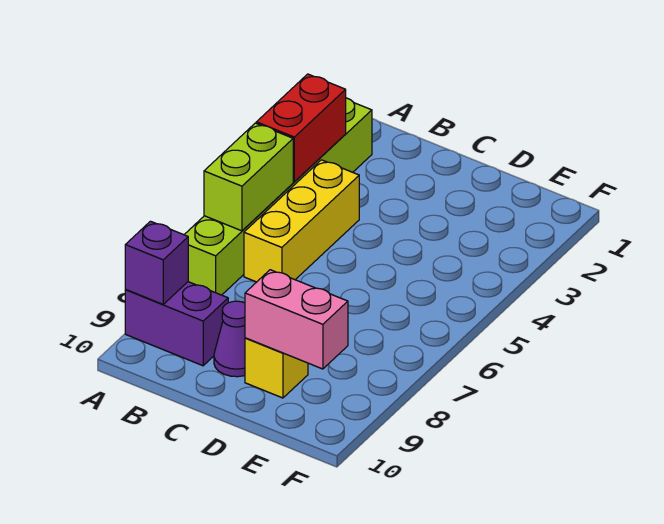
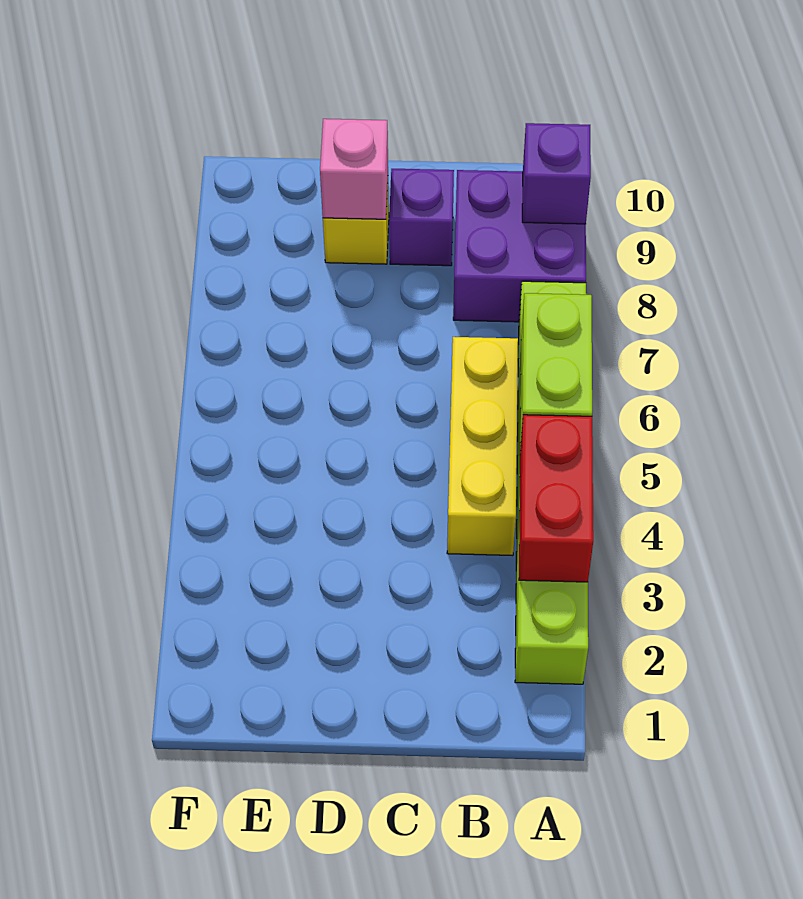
purple 1x2 brick [125,282,228,366] -> purple 2x2 brick [453,170,586,322]
purple 1x1 cone [214,301,245,377] -> purple 1x1 brick [389,169,454,266]
pink 1x2 brick [245,270,348,369] -> pink 1x1 brick [320,119,388,219]

